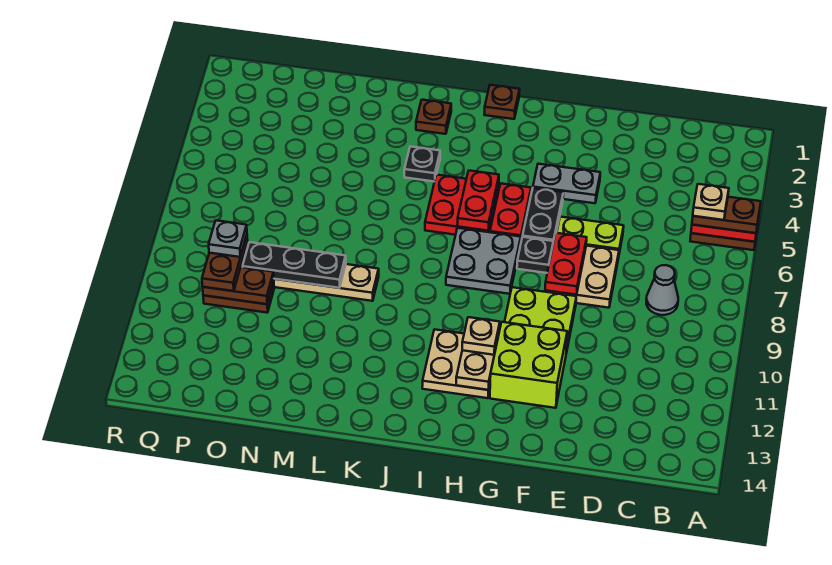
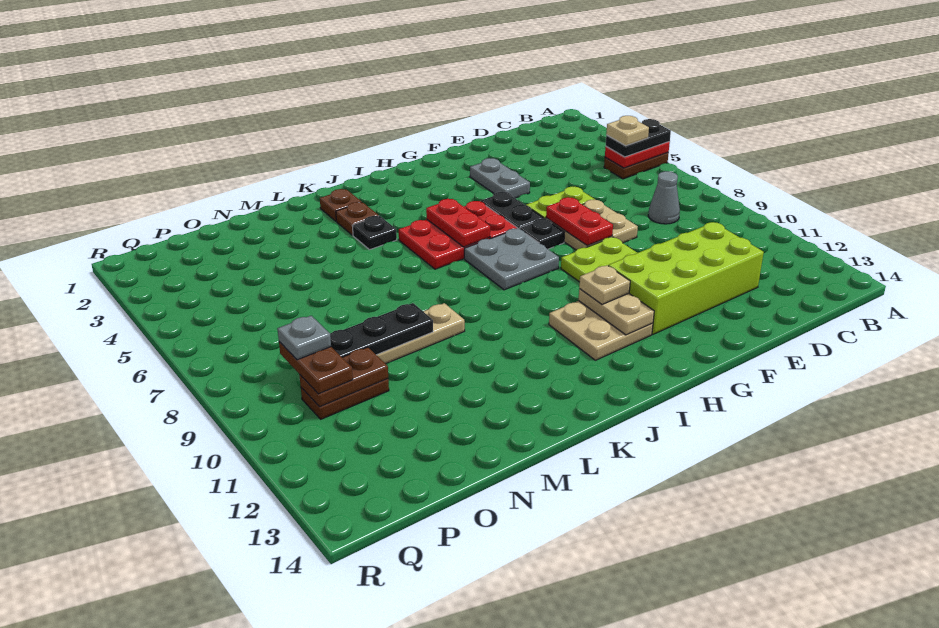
brown 1x2 plate [692,197,761,233] -> black 1x2 plate [606,119,671,157]
grey 1x2 plate [533,164,600,203] -> grey 1x2 plate turned to [470,158,530,198]
lime 2x2 brick [490,322,567,408] -> lime 2x4 brick [608,222,764,334]
brown 1x1 plate [484,85,520,119] -> brown 1x1 plate moved to [336,202,379,235]

